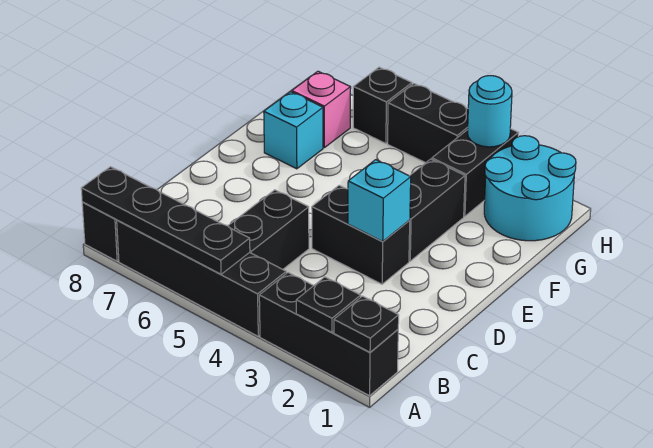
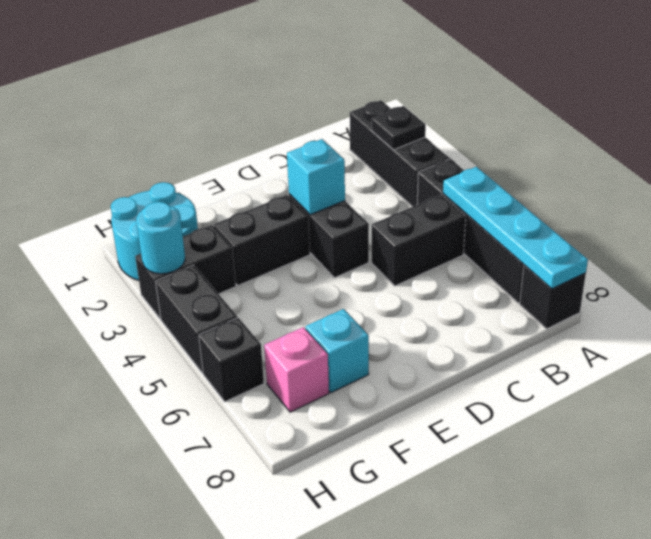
black 1x1 plate [334,296,399,352] -> none
black 1x4 plate [81,167,250,274] -> cyan 1x4 plate [443,167,588,289]

